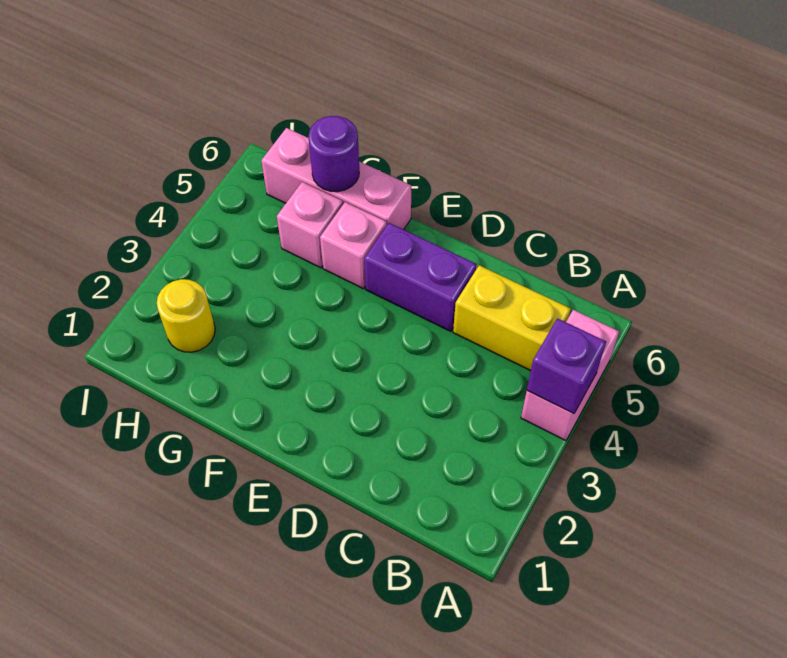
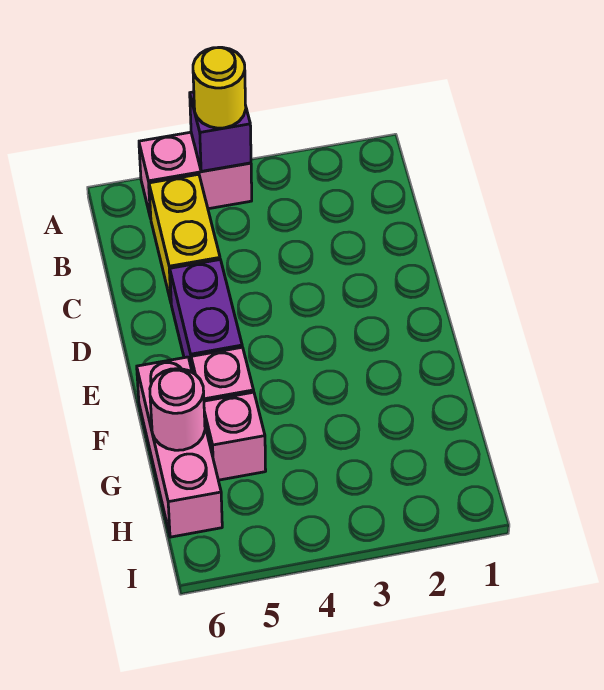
purple 1x1 round brick [308,116,359,192] -> pink 1x1 round brick [150,369,205,450]
yellow 1x1 round brick [157,279,215,352] -> yellow 1x1 round brick moved to [193,47,246,128]

